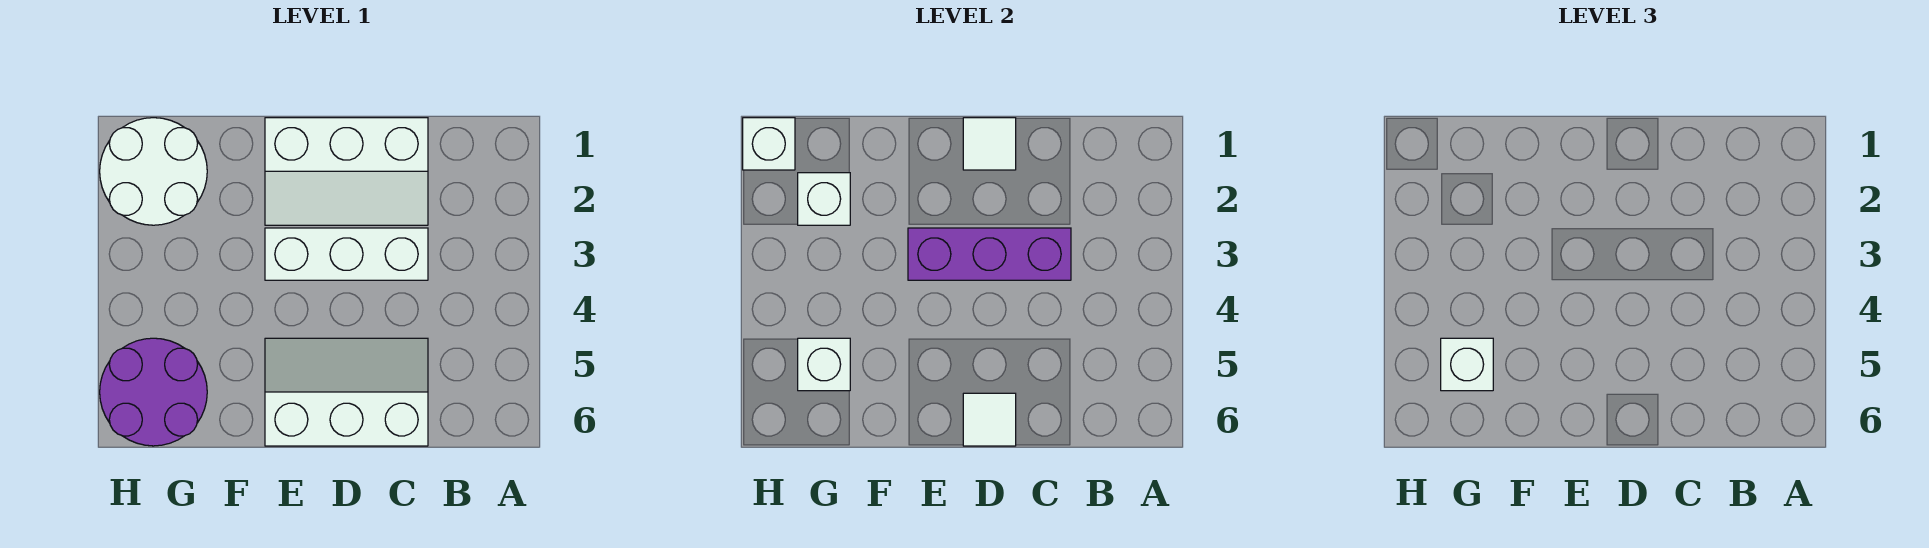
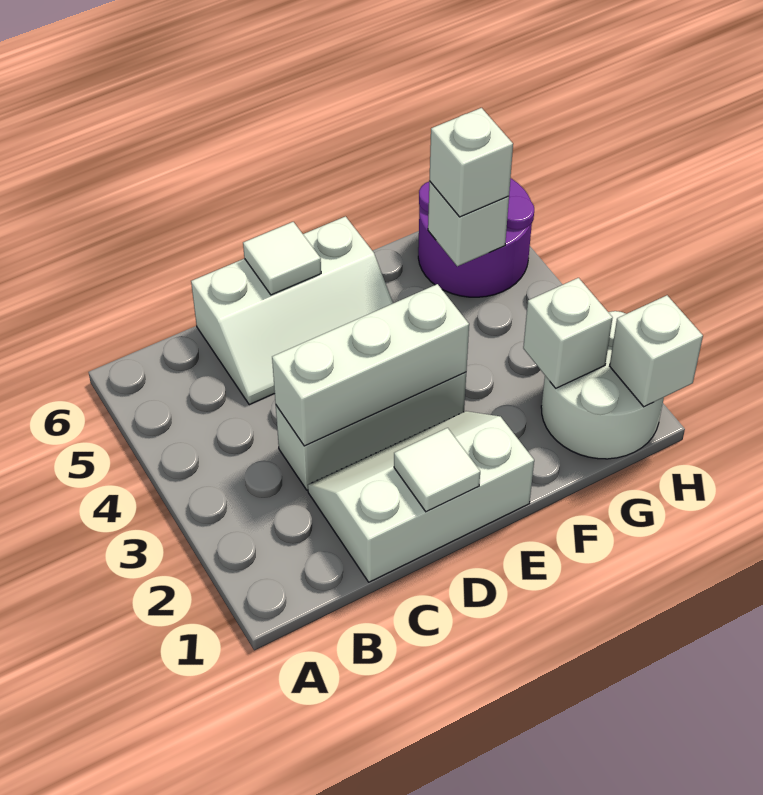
purple 1x3 brick [908,228,1071,280] -> white 1x3 brick [272,284,469,446]

